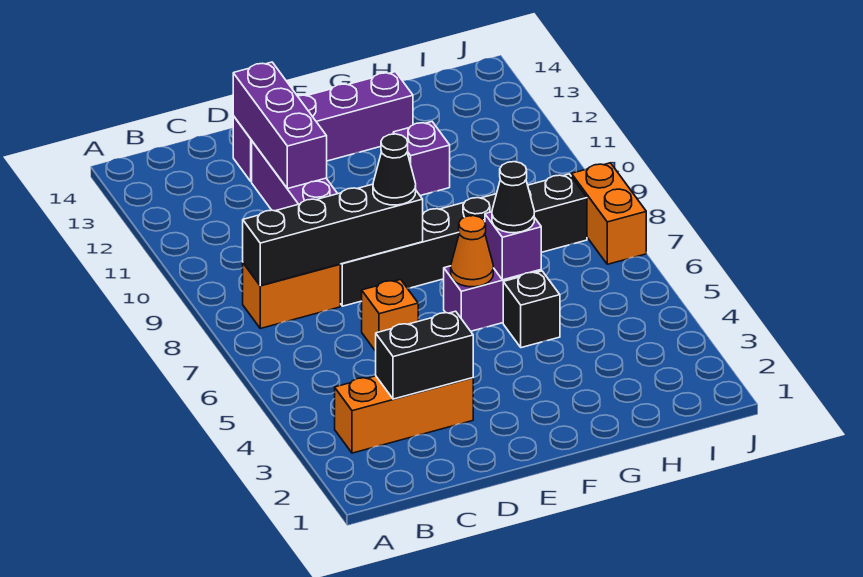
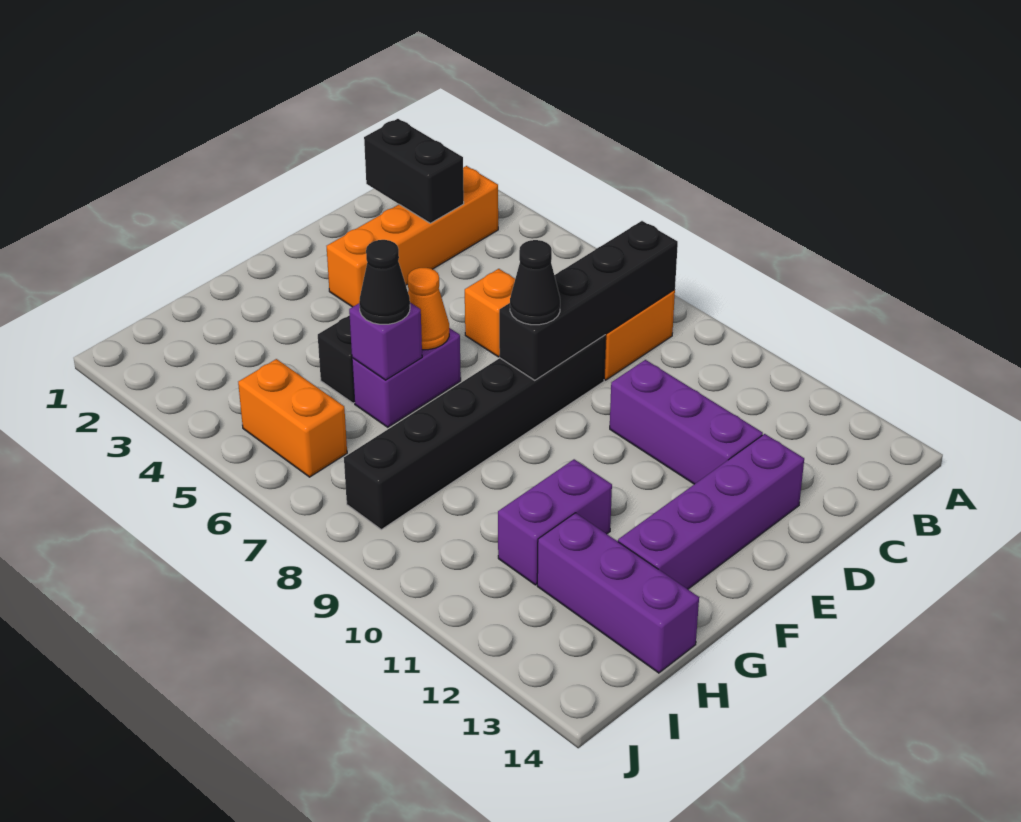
orange 1x3 brick [335,376,473,453] -> orange 1x4 brick [327,166,498,307]
black 1x2 brick [376,311,473,399] -> black 1x2 brick turned to [364,119,464,223]
purple 1x3 brick [233,62,327,189] -> purple 1x3 brick moved to [537,513,699,673]
purple 1x1 brick [393,122,450,196] -> purple 1x2 brick [498,459,612,585]
orange 1x2 brick [571,163,646,264] -> orange 1x2 brick moved to [238,359,347,477]

